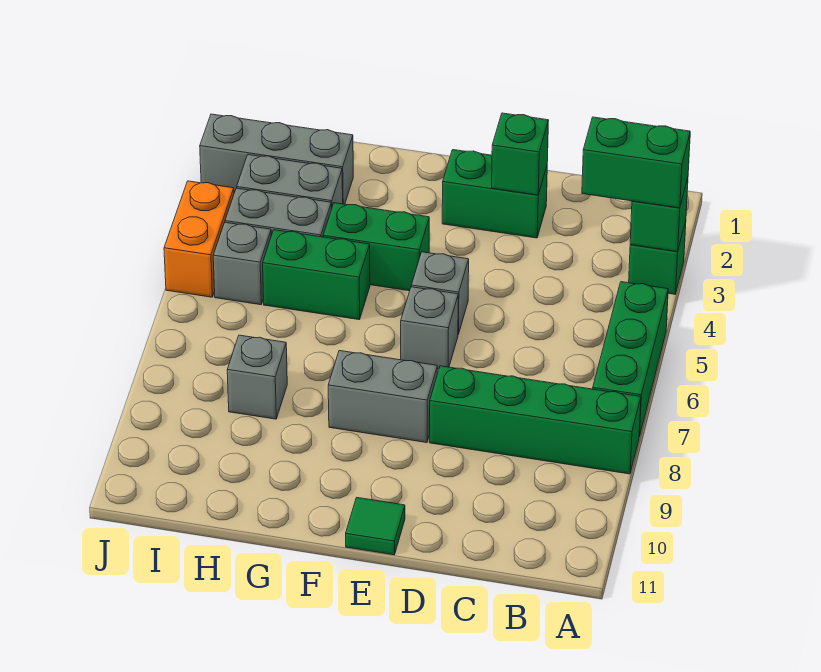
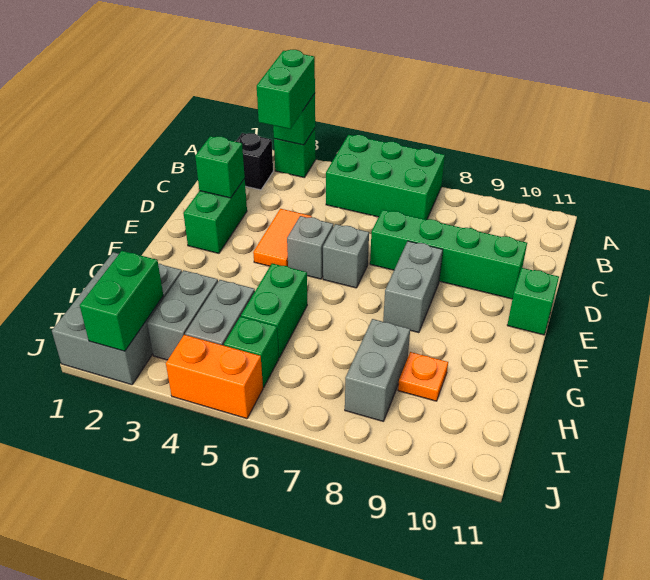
green 1x3 brick [593,282,668,437] -> green 2x3 brick [326,135,445,220]
green 1x4 brick [430,366,641,474] -> green 1x4 brick turned to [370,210,527,299]
none -> black 1x1 brick [236,133,273,190]
none -> orange 1x2 tile [253,209,312,266]
green 1x1 tile [346,498,405,555] -> green 1x1 brick [507,268,559,335]
green 1x2 brick [323,203,429,291] -> green 1x2 brick moved to [80,251,163,351]
grey 1x3 brick [200,114,353,204] -> grey 2x3 brick [52,252,182,385]
grey 1x1 brick [227,335,287,419] -> grey 1x2 brick [345,319,410,421]
none -> orange 1x1 plate [398,352,448,401]
grey 1x1 brick [213,222,271,305] -> green 1x1 brick [224,316,279,387]

